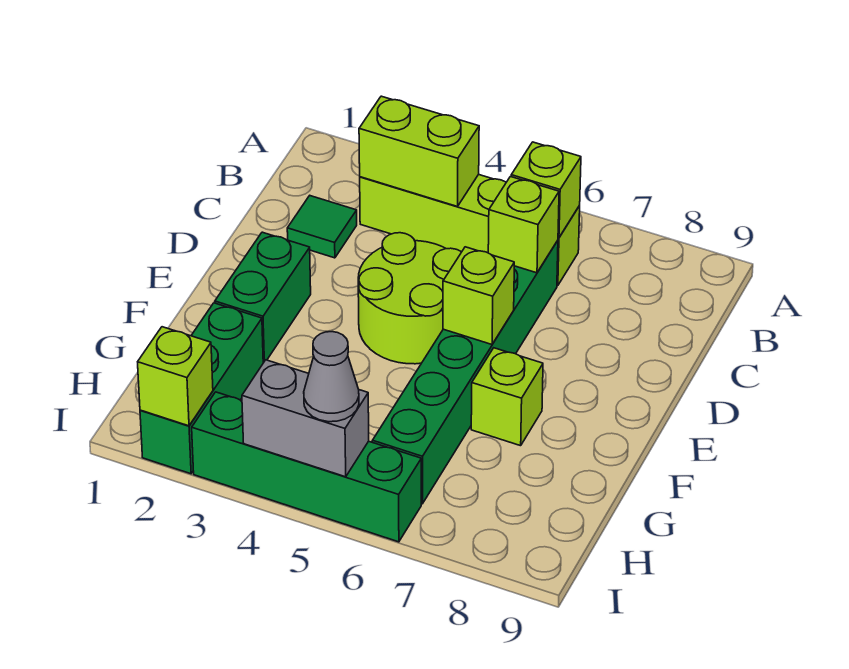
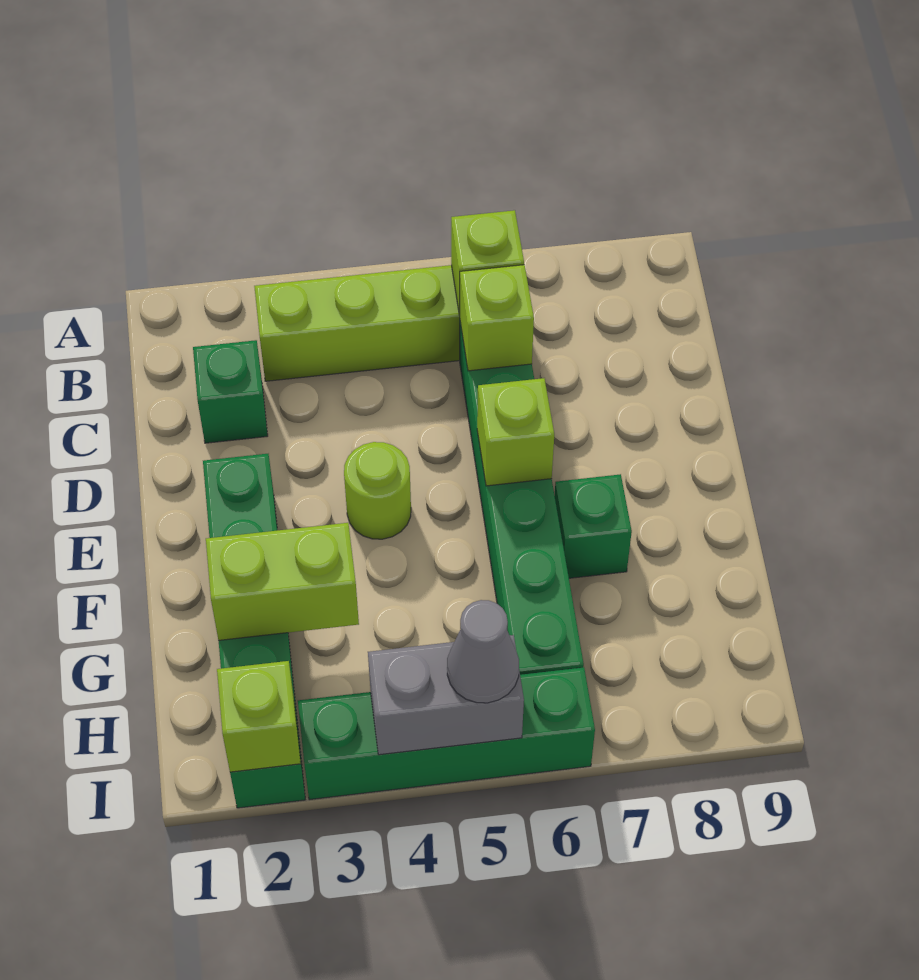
lime 1x2 brick [359,96,479,207] -> lime 1x2 brick moved to [206,523,359,640]
green 1x1 tile [287,196,357,258] -> green 1x1 brick [193,340,268,443]
lime 2x2 round brick [358,233,461,364] -> lime 1x1 round brick [344,442,411,539]
lime 1x1 brick [471,348,543,446] -> green 1x1 brick [555,474,632,578]

